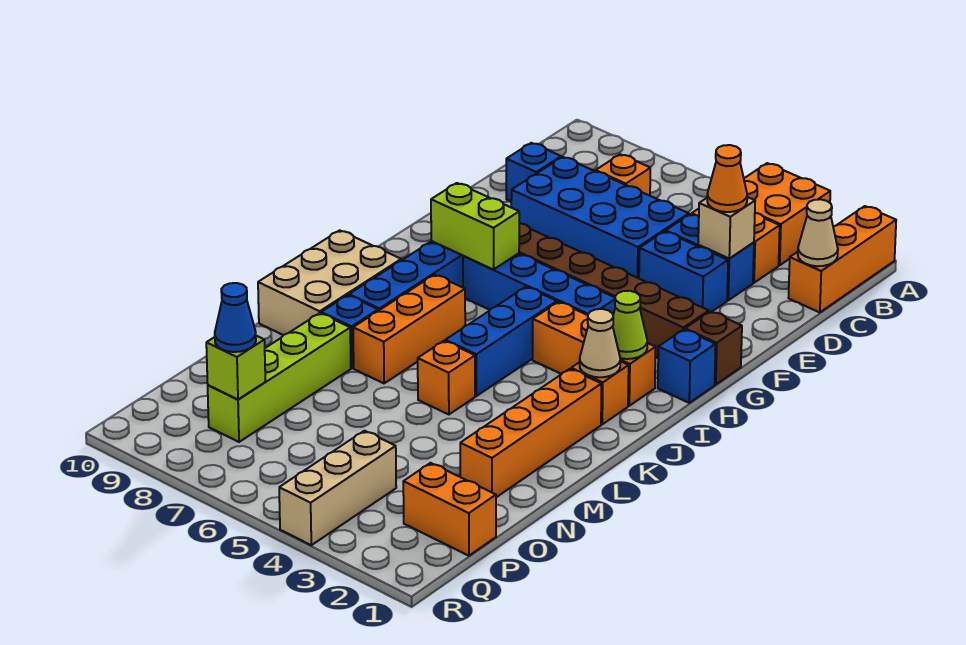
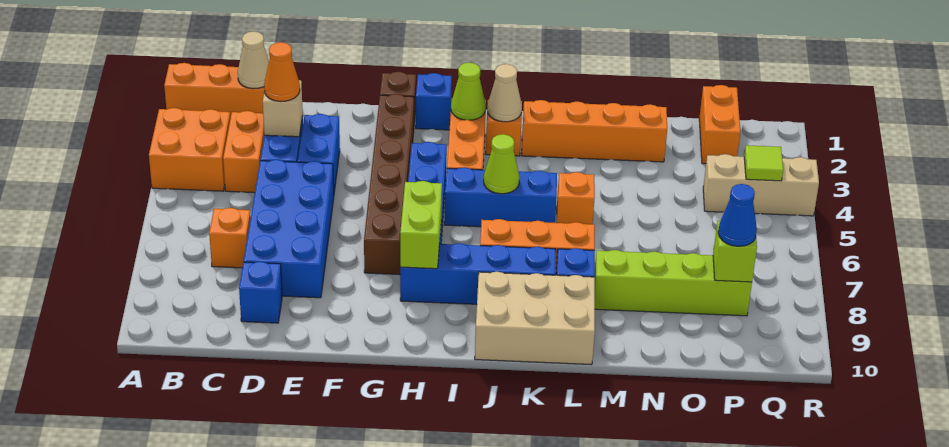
none -> lime 1x1 cone [484,134,520,194]
none -> lime 1x1 tile [744,145,783,181]

